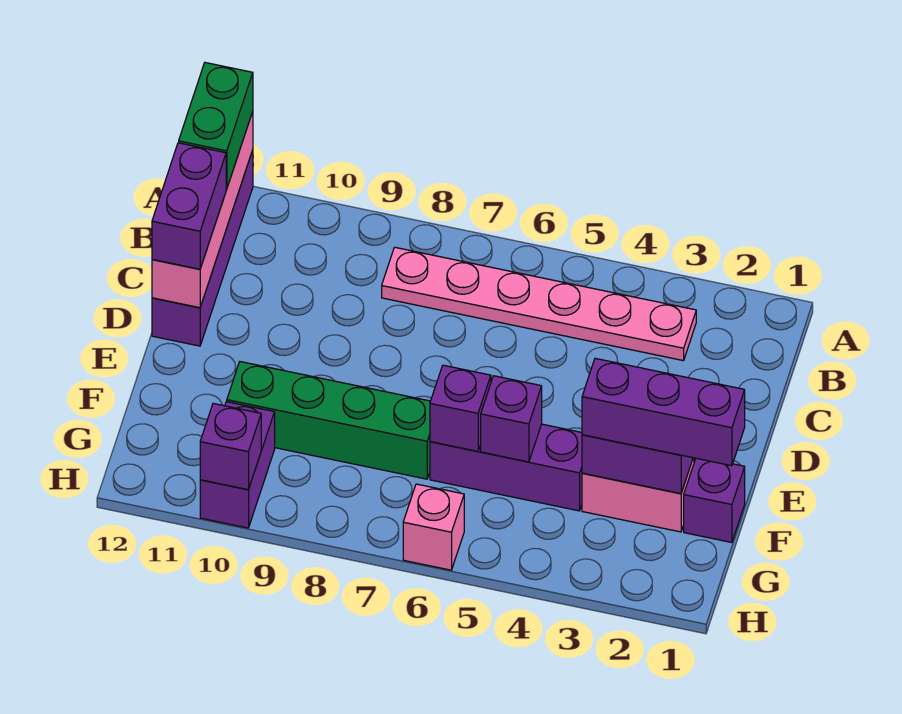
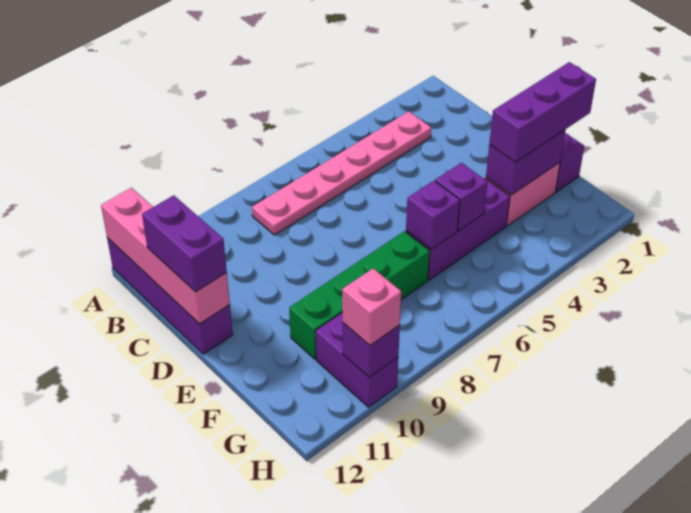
green 1x2 brick [179,63,253,189] -> none
pink 1x1 brick [403,484,464,570] -> pink 1x1 brick moved to [342,268,401,345]

